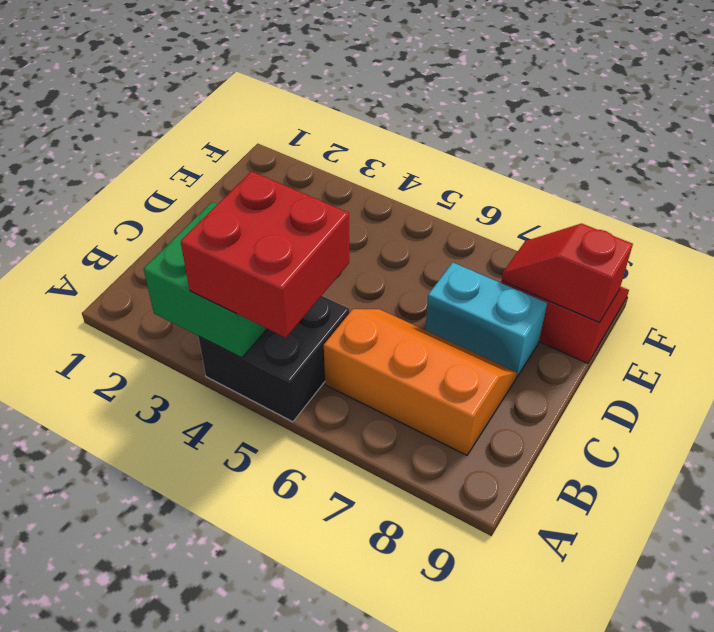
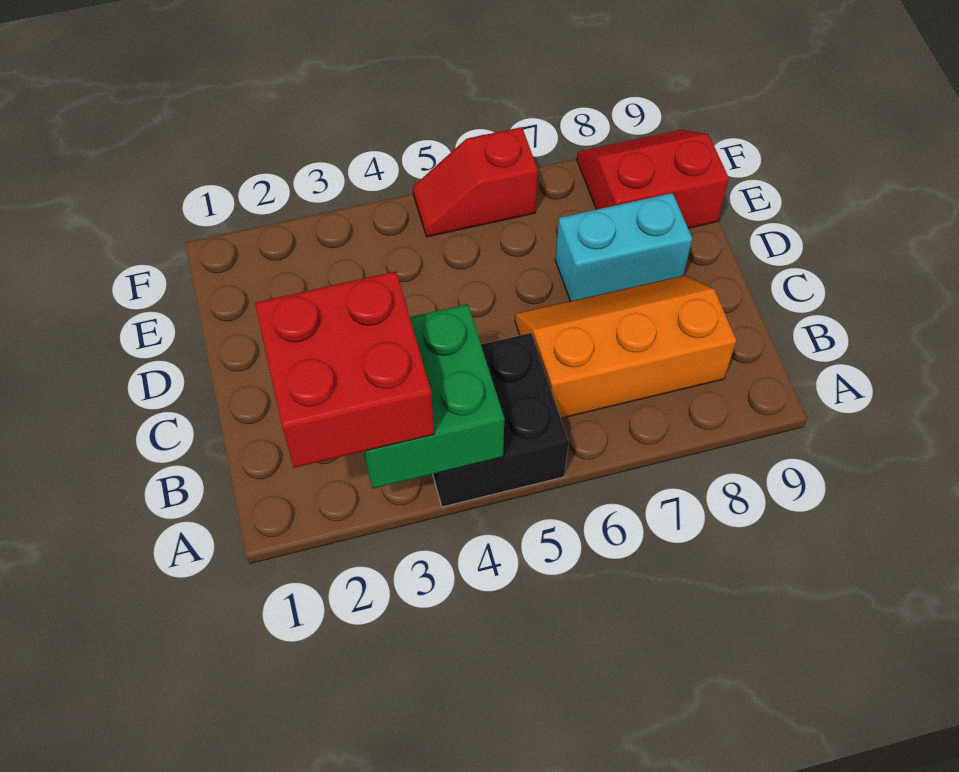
red 2x2 brick [180,171,349,338] -> red 2x2 brick moved to [255,271,434,468]
red 1x2 slope [502,224,633,323] -> red 1x2 slope moved to [413,127,538,237]

